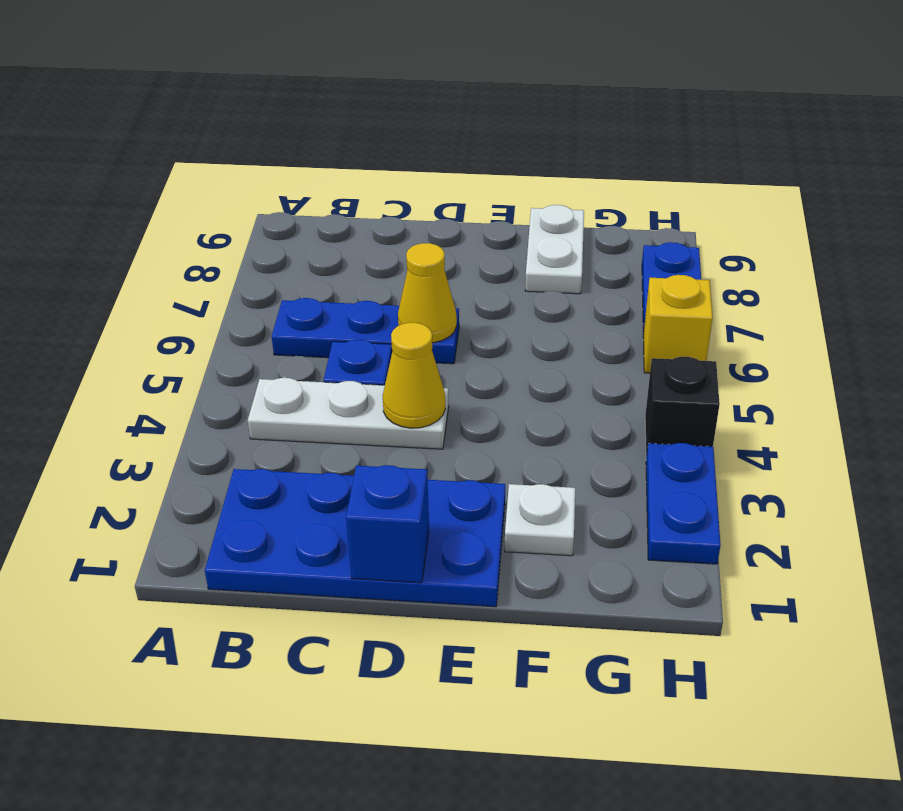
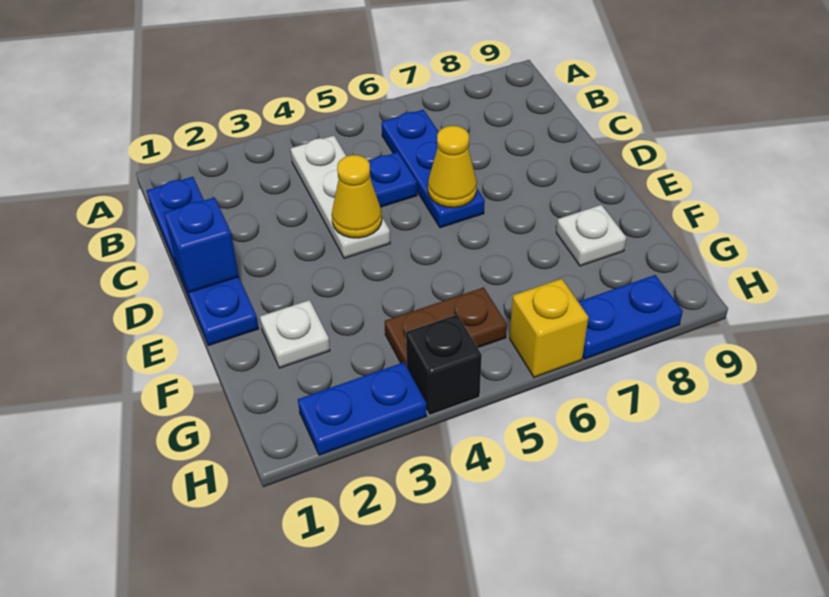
blue 2x4 plate [205,469,505,607] -> blue 1x4 plate [147,177,259,346]
white 1x2 plate [525,205,584,294] -> white 1x1 plate [556,205,626,266]
none -> brown 1x2 plate [385,287,507,366]

